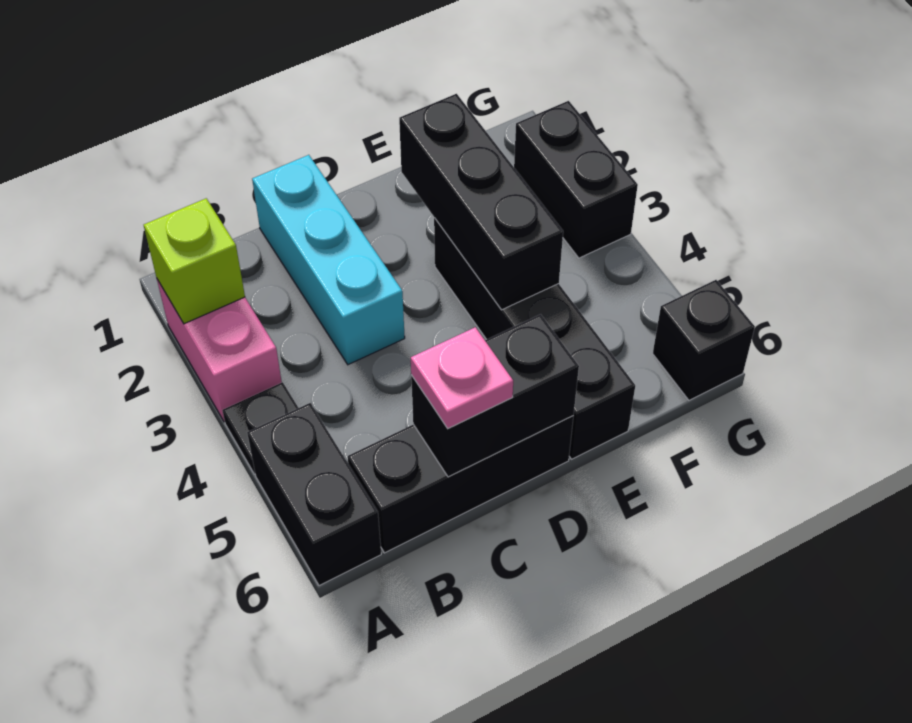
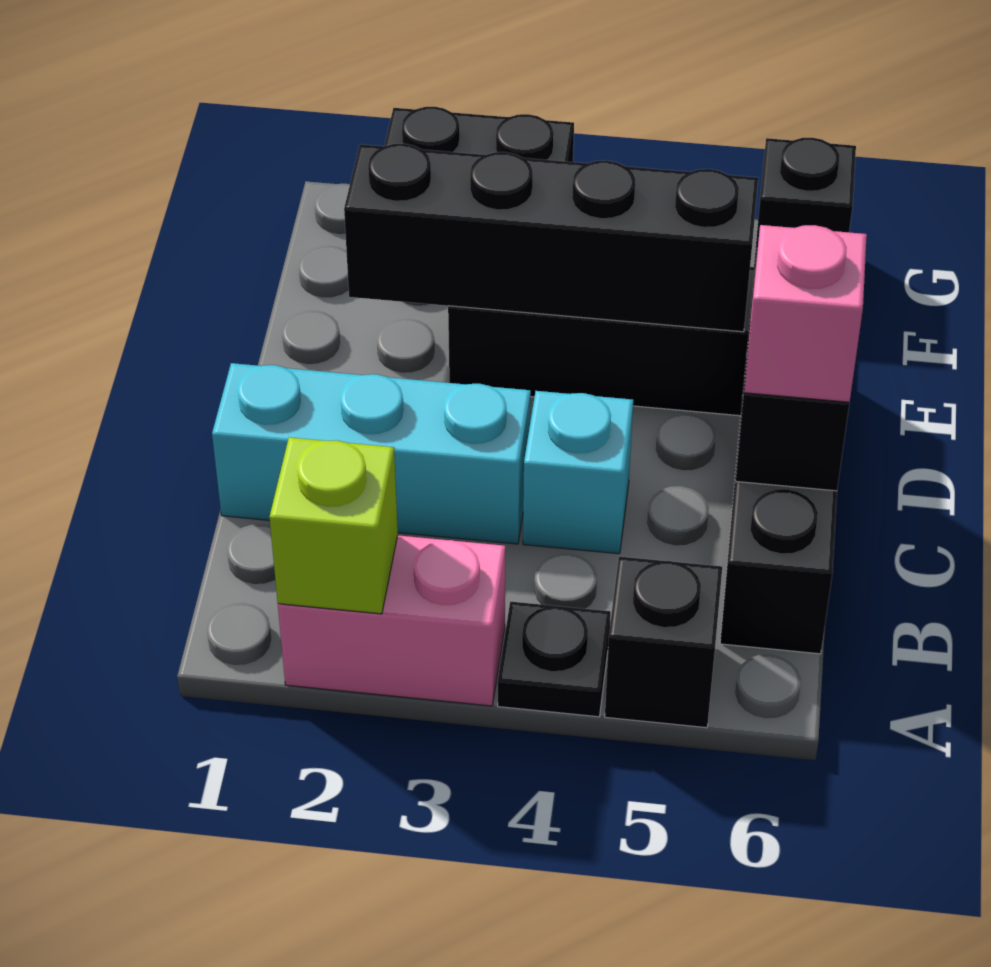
black 1x2 brick [247,403,381,586] -> black 1x1 brick [605,557,722,728]
none -> cyan 1x1 brick [523,391,633,554]
pink 1x1 plate [411,327,513,428] -> pink 1x1 brick [744,225,867,402]
black 1x3 brick [399,94,563,310] -> black 1x4 brick [344,144,758,332]

